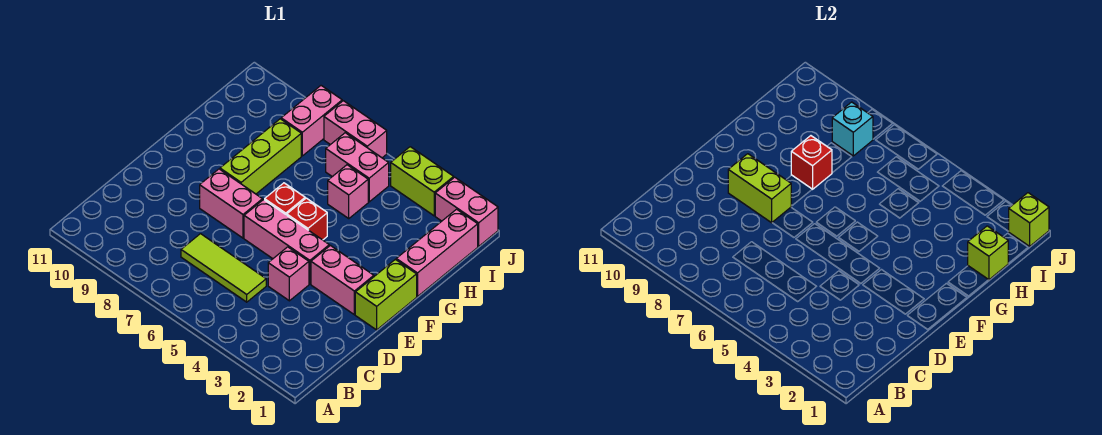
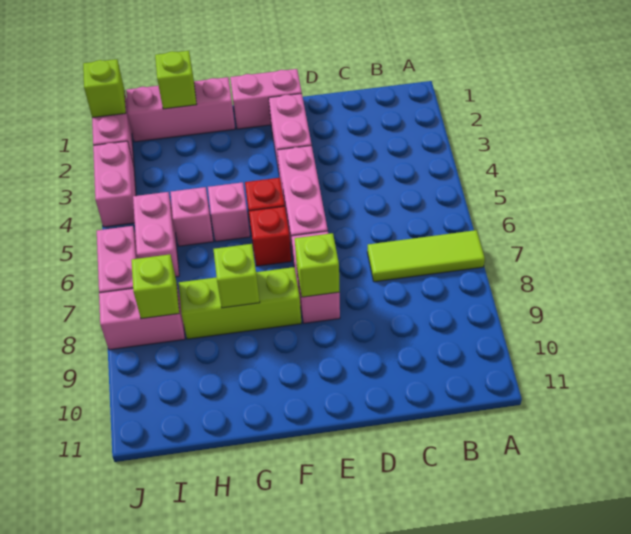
lime 1x3 tile [181,234,266,302] -> lime 1x3 tile turned to [367,230,485,282]
pink 1x1 brick [268,247,309,301] -> pink 1x1 brick moved to [208,182,250,241]
lime 1x2 brick [355,259,417,330] -> pink 1x2 brick [230,69,302,129]
lime 1x2 brick [728,154,791,223] -> lime 1x1 brick [295,233,340,297]
red 1x1 brick [791,136,832,189] -> lime 1x1 brick [213,244,260,308]
cyan 1x1 brick [832,102,873,156] -> lime 1x1 brick [131,254,179,319]
lime 1x2 brick [391,147,454,216] -> pink 1x2 brick [93,141,136,227]

